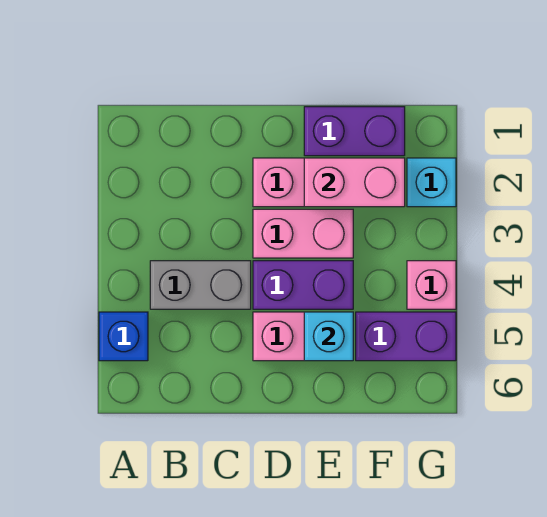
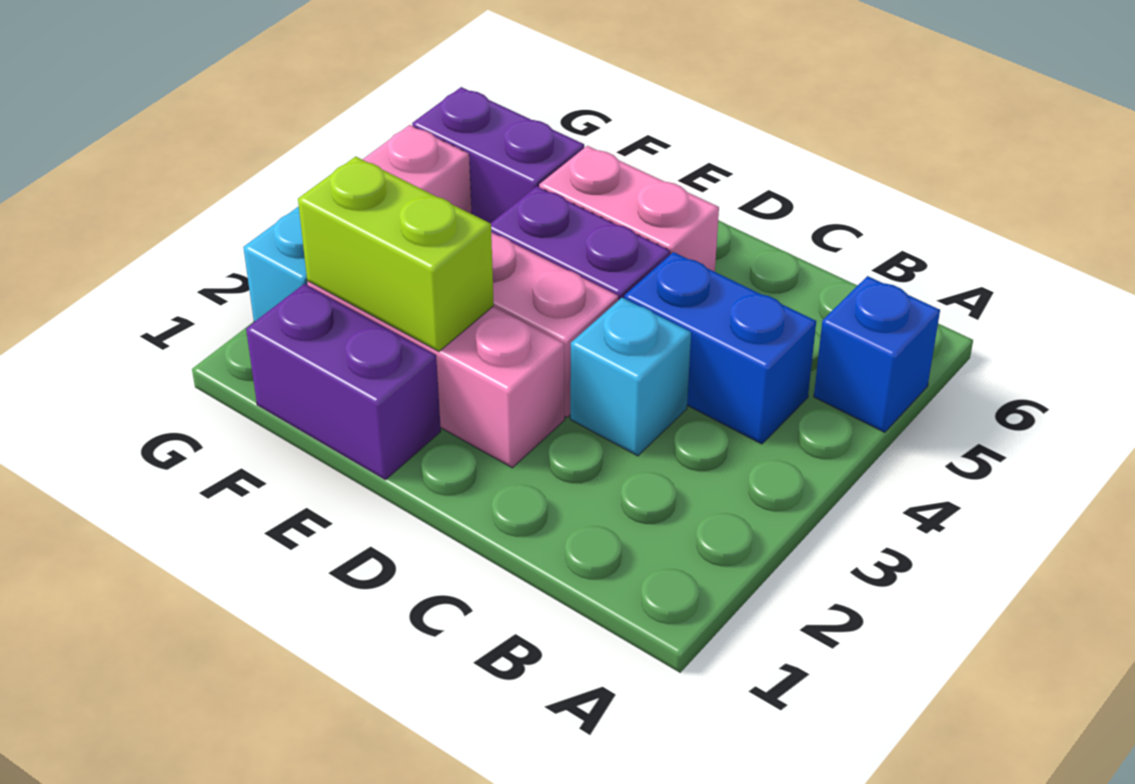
grey 1x2 brick [150,261,251,309] -> blue 1x2 brick [624,252,816,444]
pink 1x2 brick [304,158,405,207] -> lime 1x2 brick [298,156,494,352]
cyan 1x1 brick [304,312,353,361] -> cyan 1x1 brick moved to [570,298,691,456]

